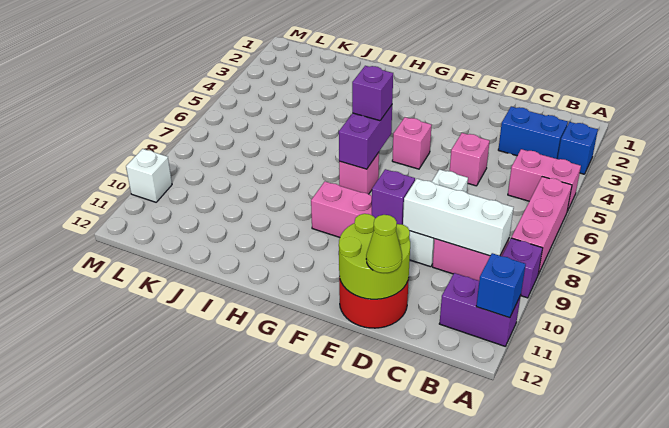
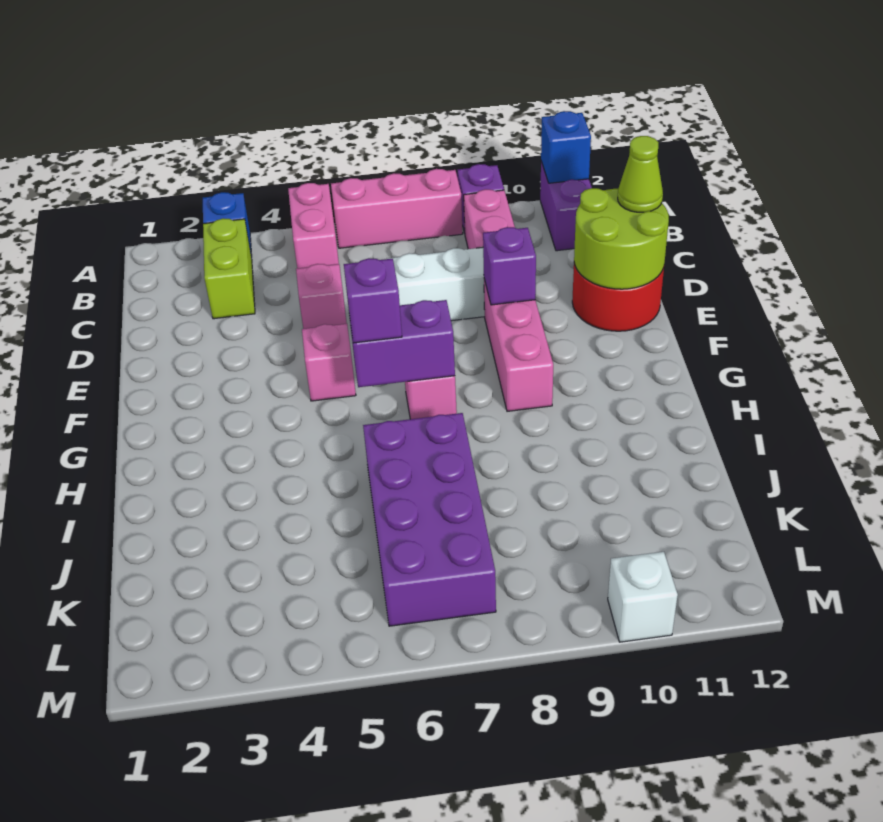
blue 1x2 brick [498,107,568,159] -> lime 1x2 brick [203,218,255,319]
white 1x3 brick [403,179,514,256] -> none
none -> purple 2x4 brick [363,413,496,626]

